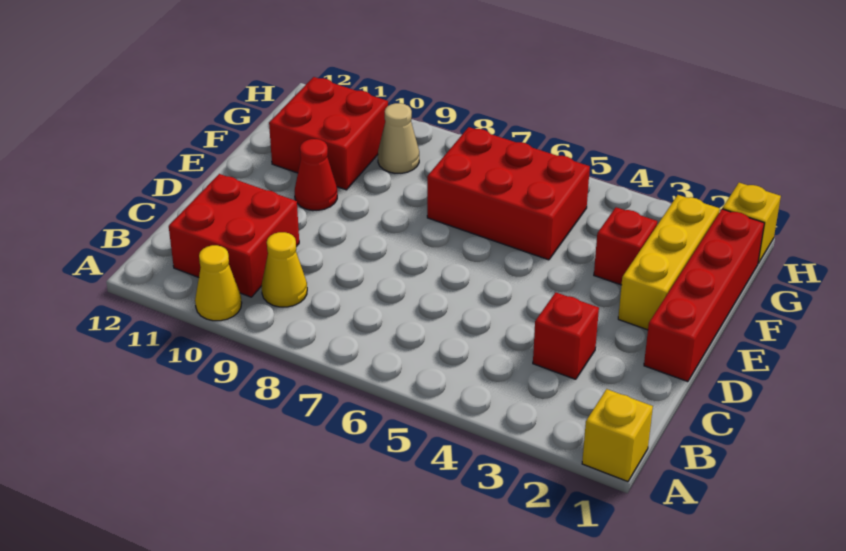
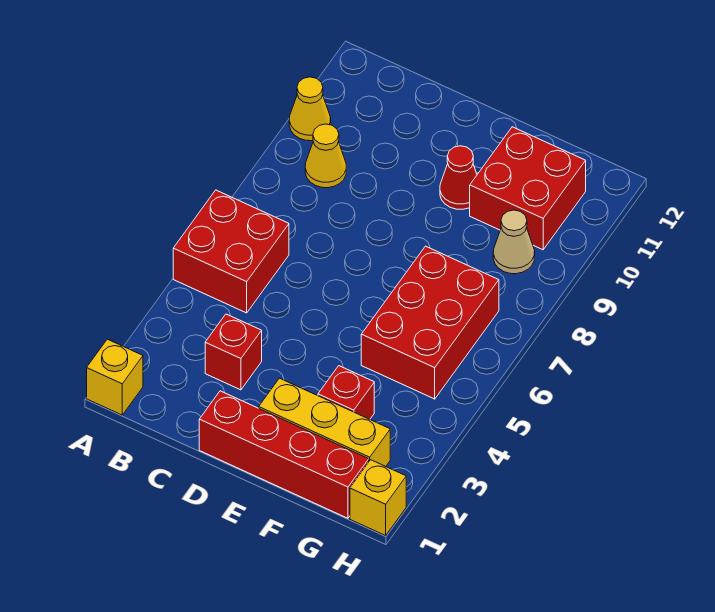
red 2x2 brick [169,174,299,297] -> red 2x2 brick moved to [173,190,289,313]

